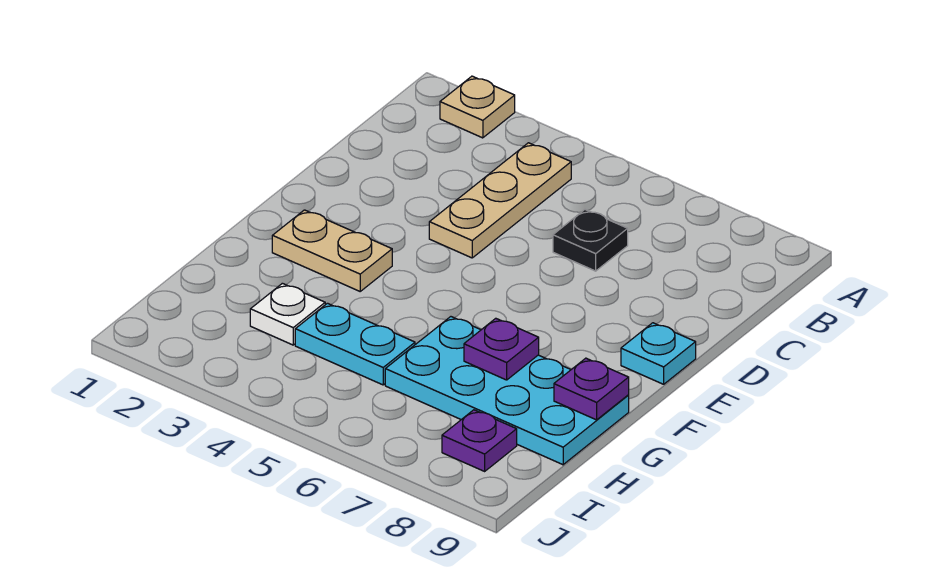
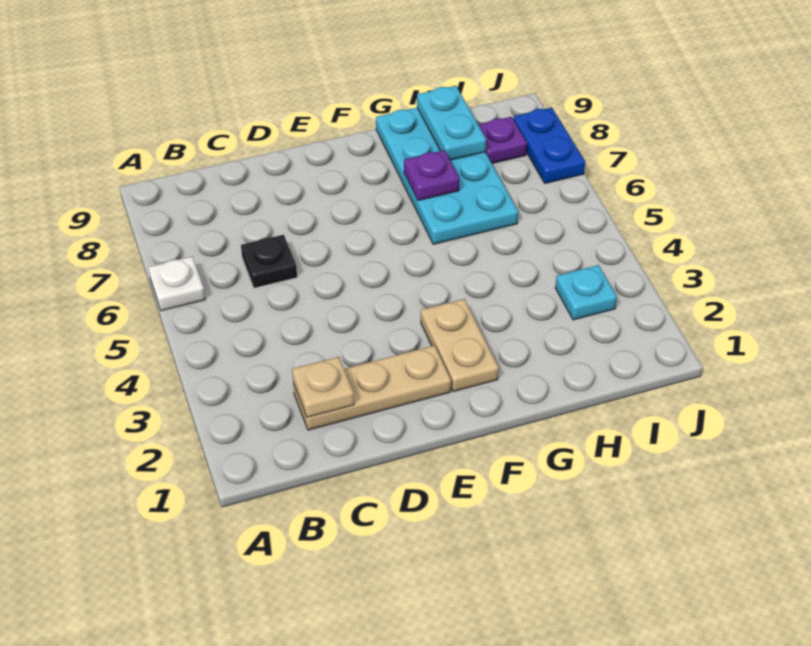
tan 1x1 plate [440,76,515,138] -> tan 1x1 plate moved to [292,357,354,417]
tan 1x3 plate [429,143,571,258] -> tan 1x3 plate moved to [293,345,451,430]
cyan 1x1 plate [621,323,696,384] -> cyan 1x1 plate moved to [555,265,617,320]
purple 1x1 plate [554,358,629,420] -> none
white 1x1 plate [250,283,325,345] -> white 1x1 plate moved to [148,256,205,311]
cyan 1x2 plate [295,303,415,385] -> cyan 1x2 plate moved to [417,86,486,160]
none -> blue 1x2 plate [513,108,585,183]

